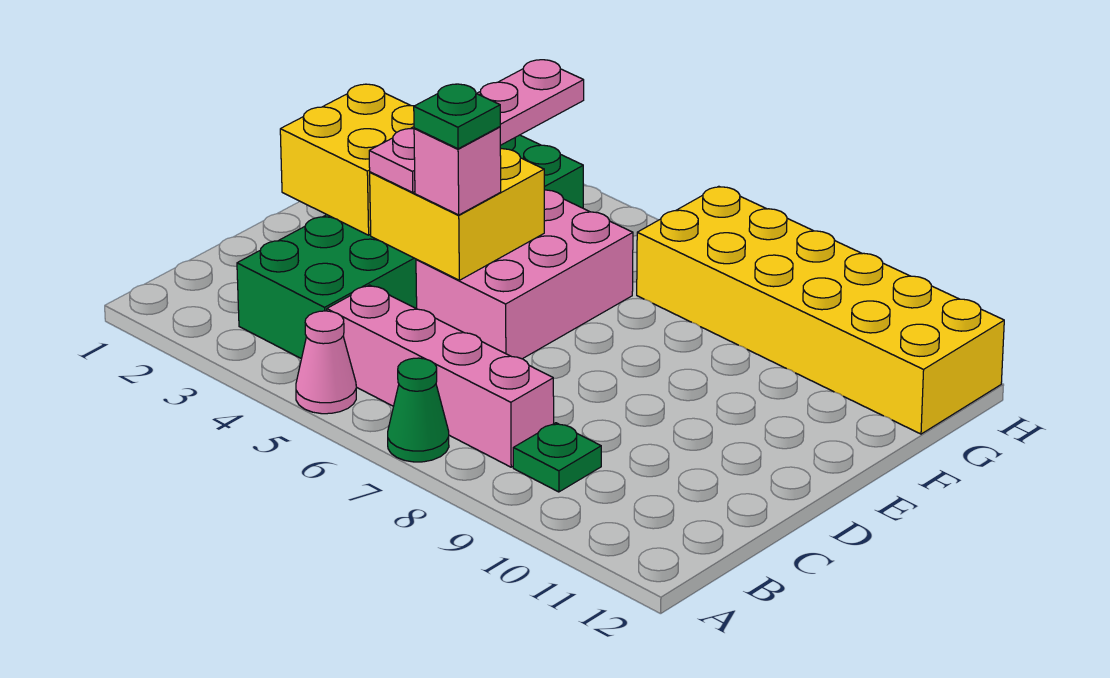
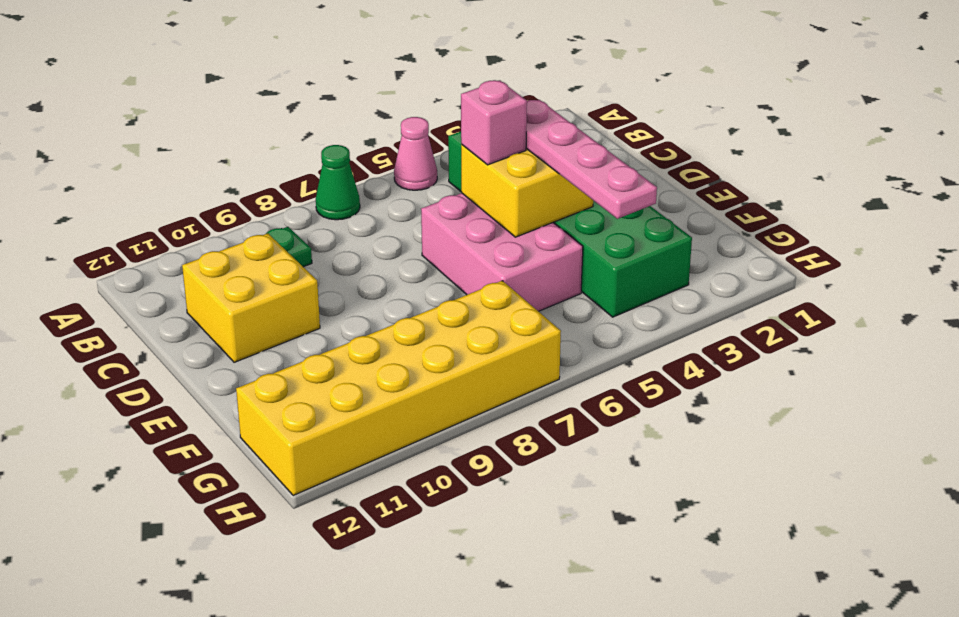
pink 1x4 brick [327,285,554,467] -> none
yellow 2x2 brick [280,84,414,235] -> yellow 2x2 brick moved to [182,233,320,362]
green 1x1 plate [414,84,500,149] -> none

